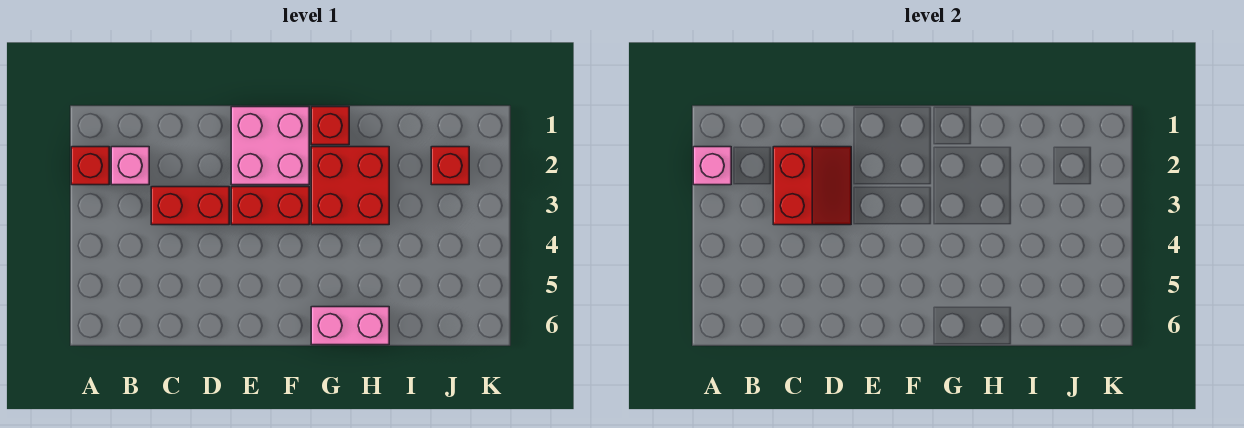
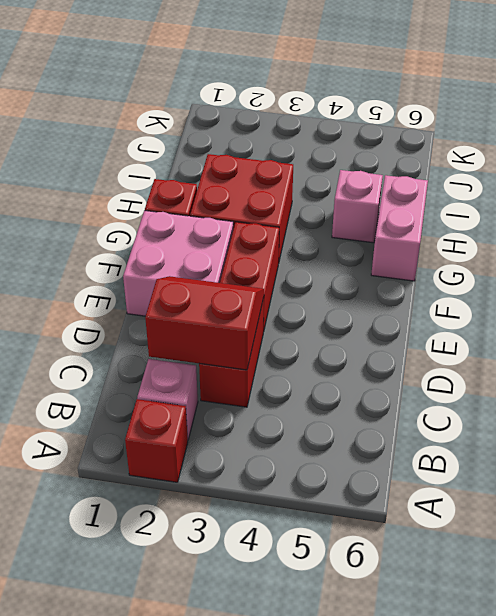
pink 1x1 brick [693,147,731,185] -> pink 1x1 brick moved to [332,170,383,243]
red 1x1 brick [431,147,469,185] -> none

